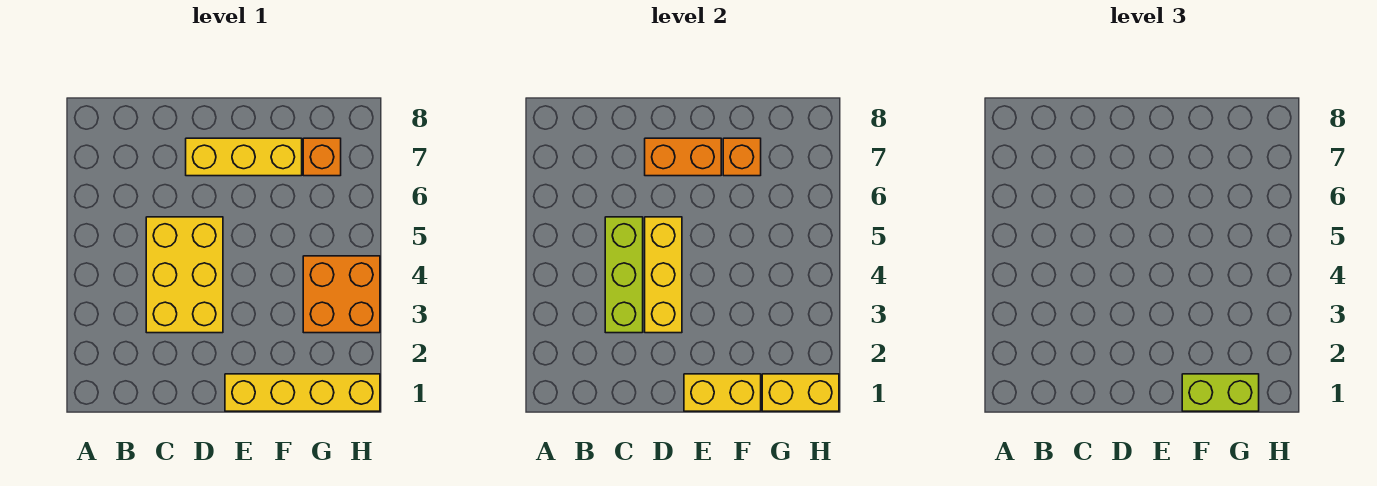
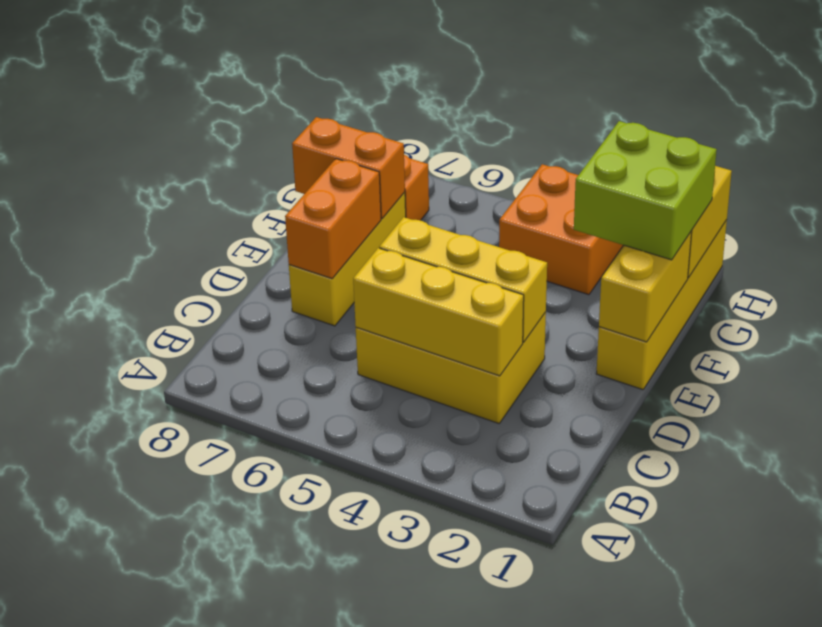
lime 1x3 brick [605,217,643,333] -> yellow 1x3 brick [353,248,524,376]
lime 1x2 brick [1182,374,1259,411] -> lime 2x2 brick [574,121,717,260]
orange 1x1 brick [723,138,761,176] -> orange 1x2 brick [292,117,405,219]

